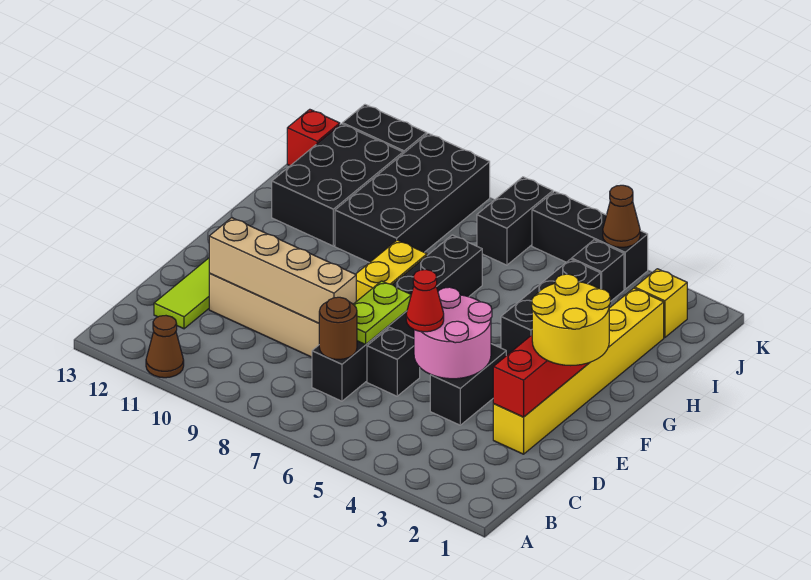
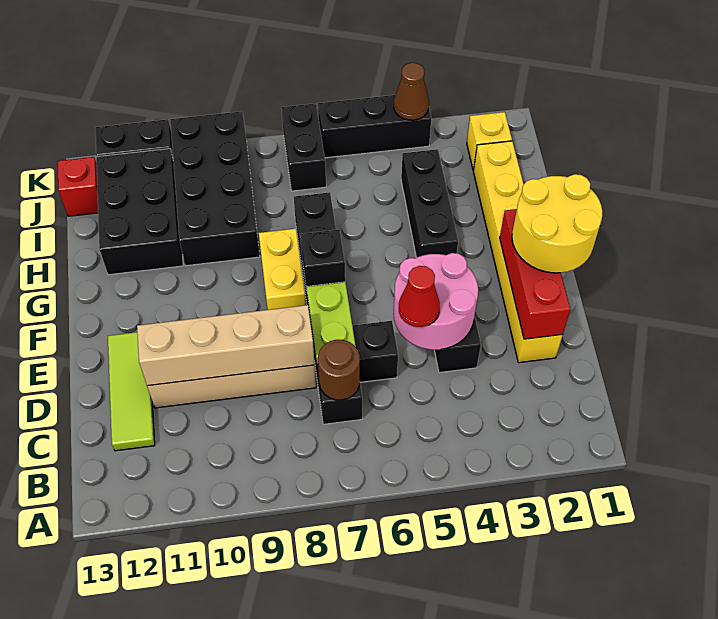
brown 1x1 cone [146,316,184,378] -> none
black 1x1 brick [572,240,624,302] -> black 1x1 brick moved to [300,230,345,290]

